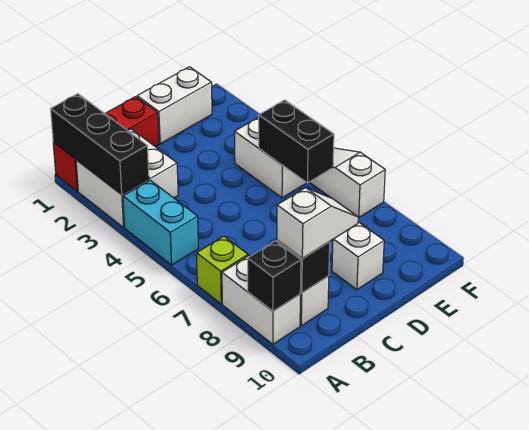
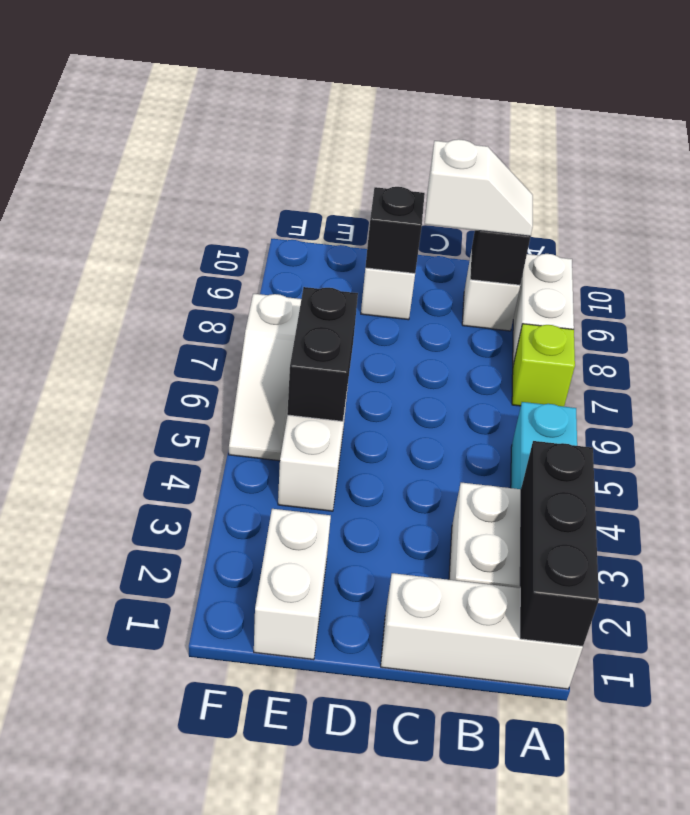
red 1x3 brick [53,97,159,191] -> white 1x3 brick [381,573,583,689]
black 1x1 brick [248,241,301,311] -> black 1x1 brick moved to [365,187,425,273]
white 1x2 slope [277,188,359,259] -> white 1x2 slope turned to [425,139,533,236]
white 1x2 brick [137,67,212,144] -> white 1x2 brick turned to [254,509,331,660]

